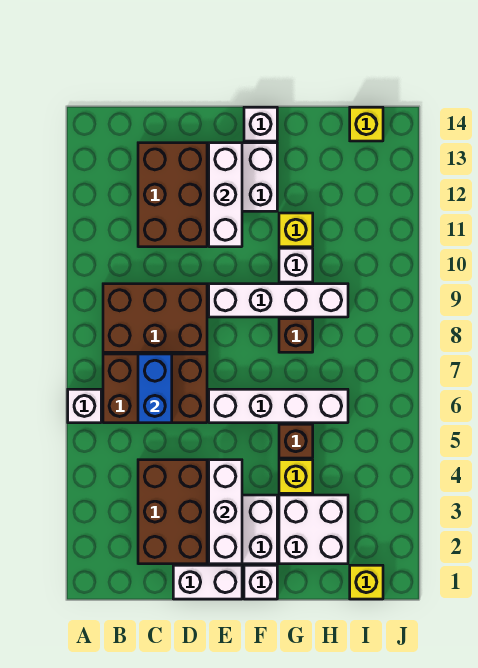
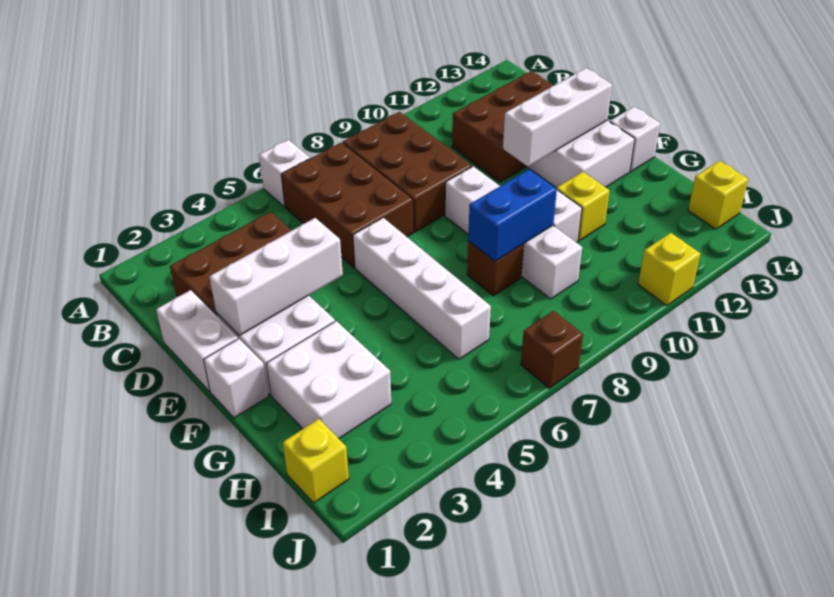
blue 1x2 brick [138,354,172,423] -> blue 1x2 brick moved to [468,169,557,261]
yellow 1x1 brick [279,460,313,493] -> yellow 1x1 brick moved to [638,233,700,306]
brown 1x1 brick [279,424,313,458] -> brown 1x1 brick moved to [521,311,583,388]

